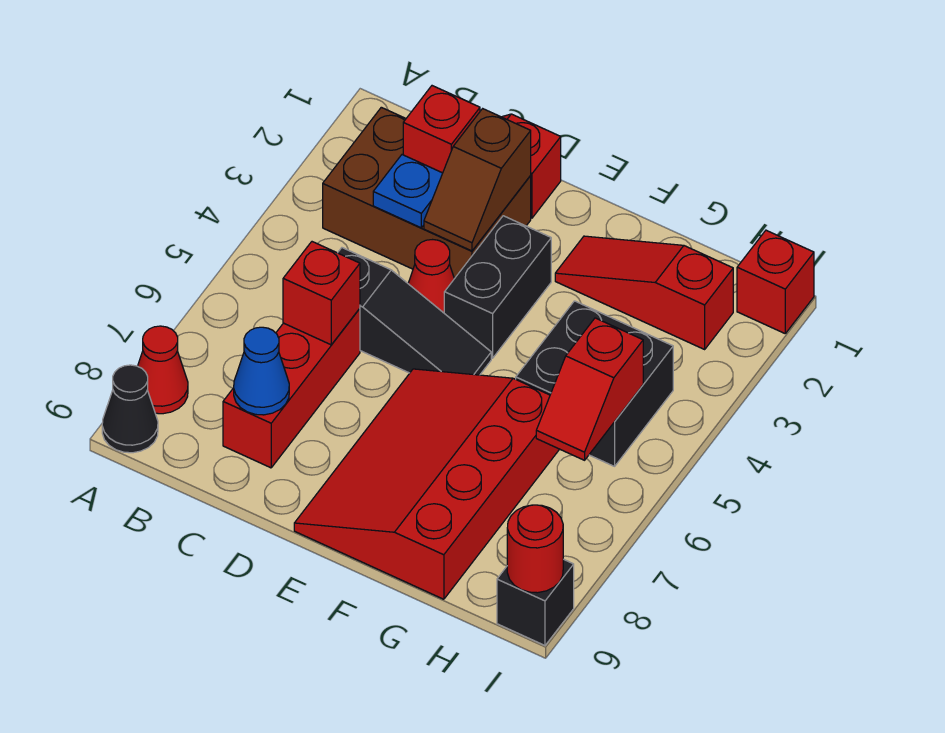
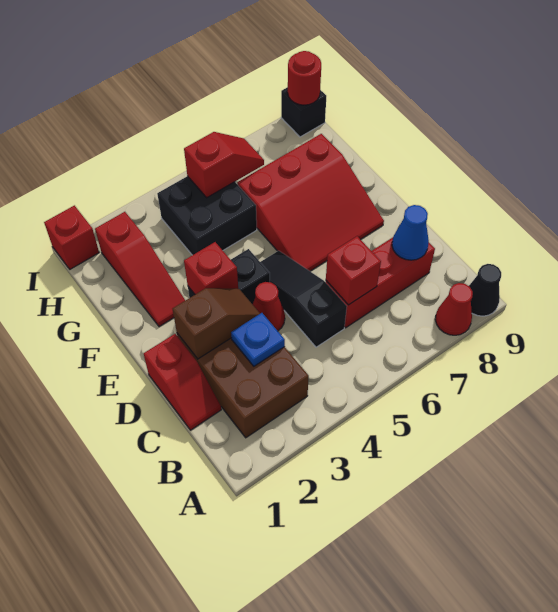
red 1x1 brick [403,86,480,173] -> red 1x1 brick moved to [184,242,238,294]
red 3x4 slope [294,369,559,599] -> red 3x3 slope [237,134,384,271]

